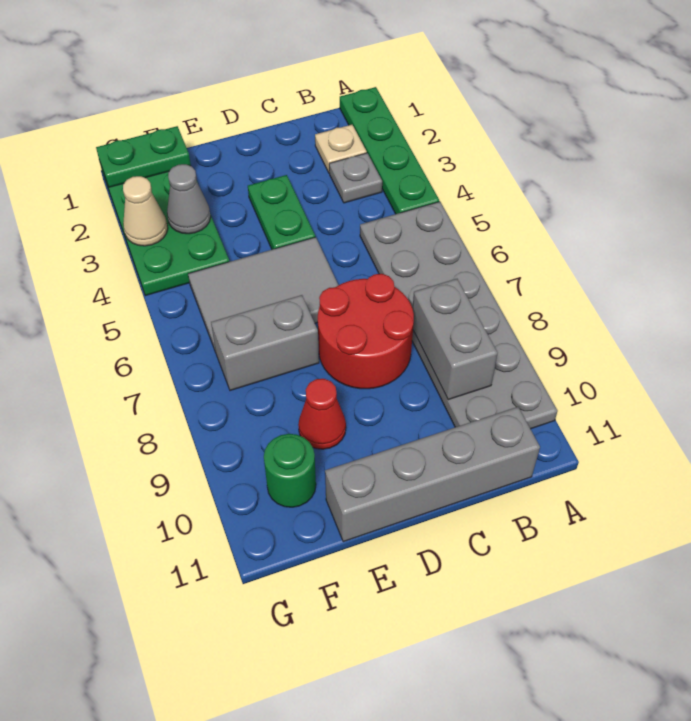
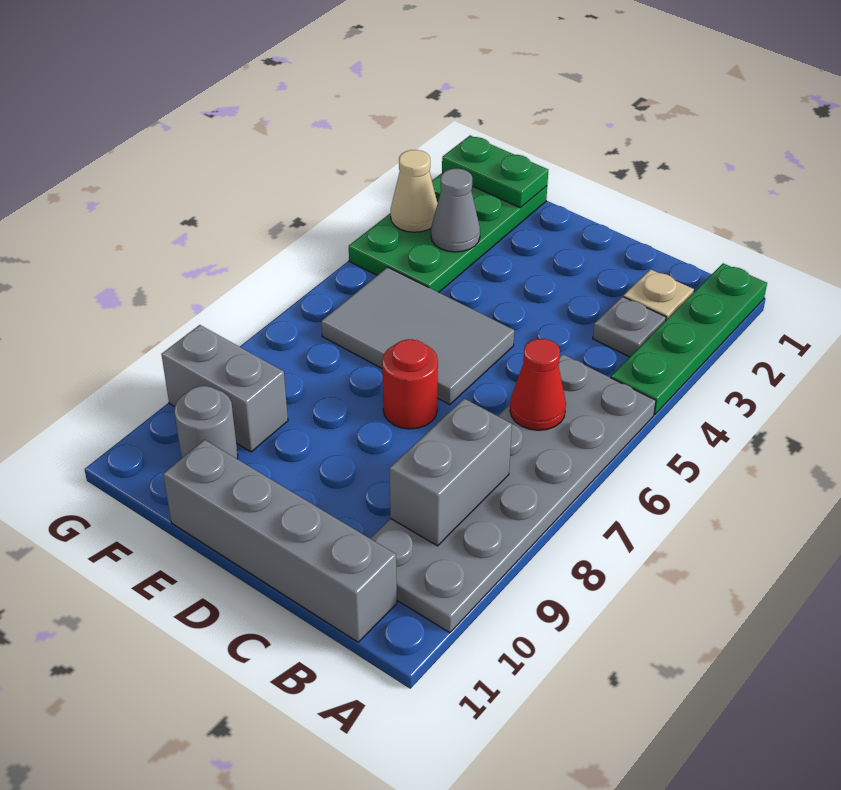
red 2x2 round brick [318,274,414,389] -> red 1x1 round brick [382,339,438,429]
green 1x2 plate [248,175,315,249] -> none
grey 1x2 brick [211,295,319,391] -> grey 1x2 brick moved to [161,325,288,452]
red 1x1 cone [298,379,346,449] -> red 1x1 cone moved to [510,339,566,430]
green 1x1 round brick [264,434,316,507] -> grey 1x1 round brick [174,386,238,459]

